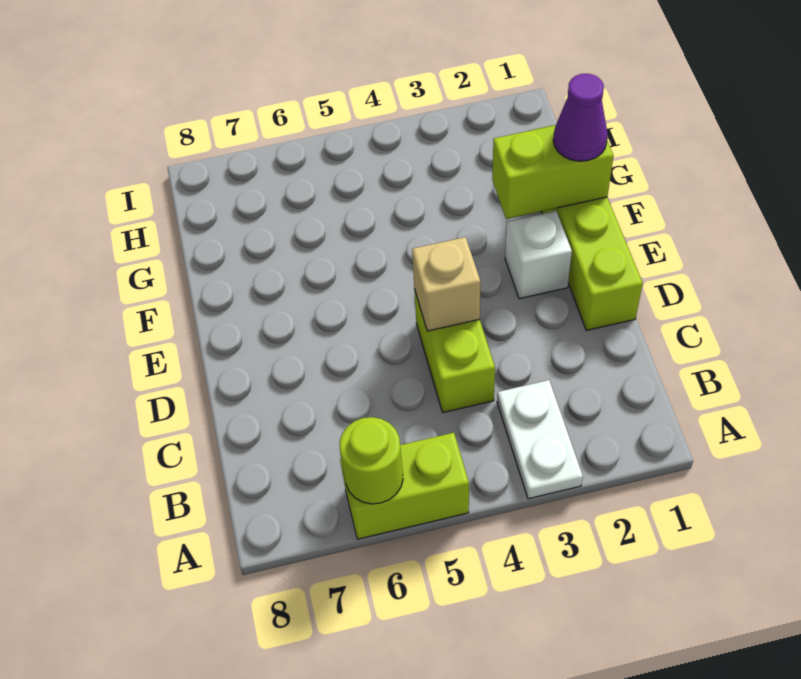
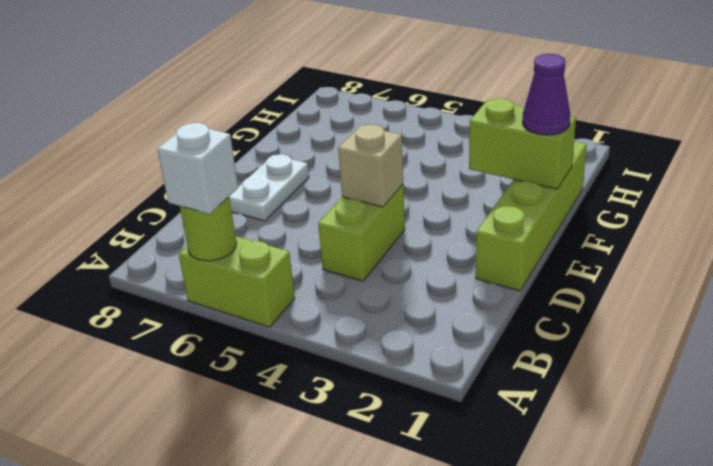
white 1x2 plate [497,380,583,499] -> white 1x2 plate moved to [229,154,309,221]
white 1x1 brick [505,211,572,299] -> white 1x1 brick moved to [158,123,238,214]

